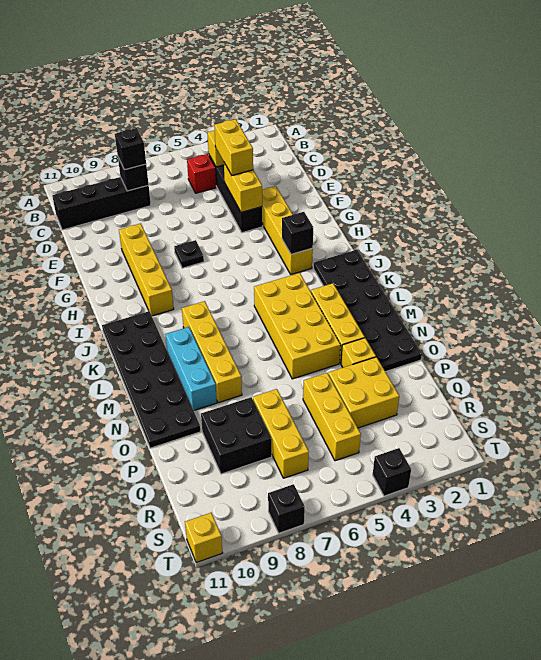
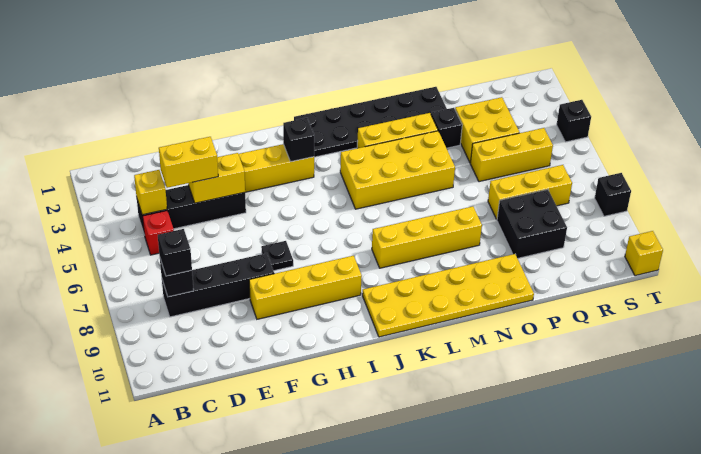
black 1x4 brick [52,177,151,230] -> black 1x4 brick turned to [162,253,274,317]
black 2x6 plate [102,311,201,448] -> yellow 2x6 plate [362,254,534,337]
cyan 1x3 brick [165,327,217,410] -> none
yellow 1x1 brick [341,338,376,367] -> black 1x1 brick [431,108,462,148]

